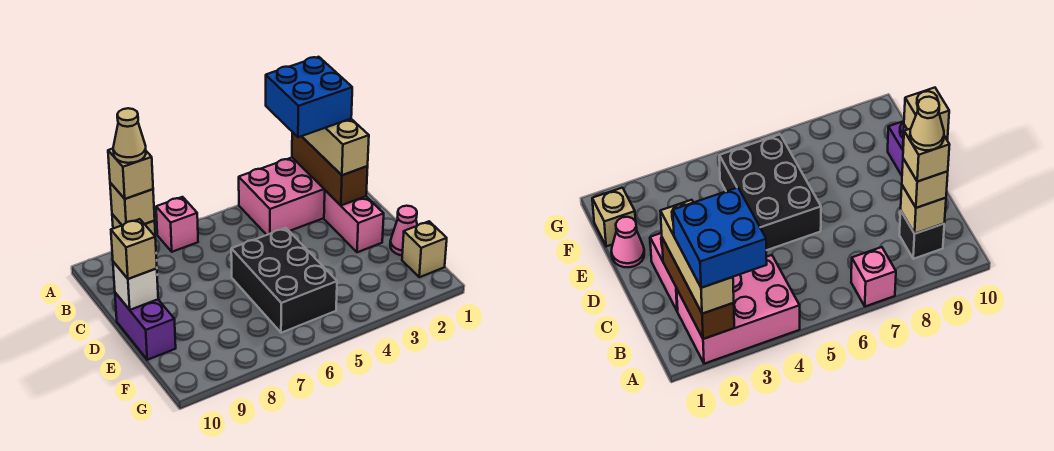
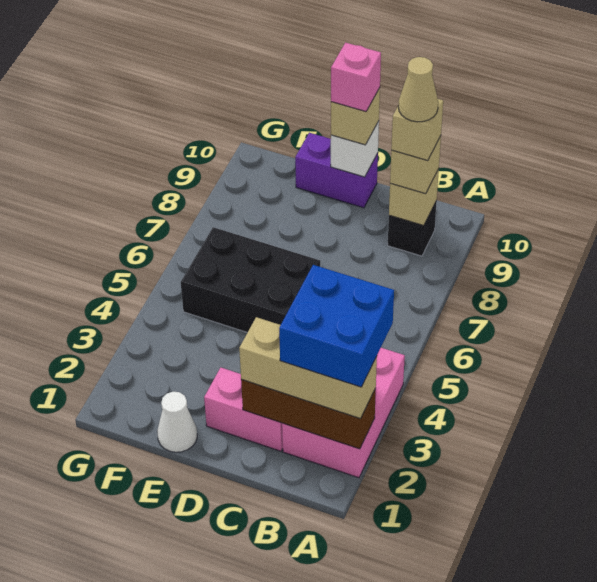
pink 1x1 brick [156,197,198,252] -> pink 1x1 brick moved to [331,43,381,112]
pink 1x1 cone [390,206,417,255] -> white 1x1 cone [157,392,197,452]
tan 1x1 brick [402,221,447,277] -> none

